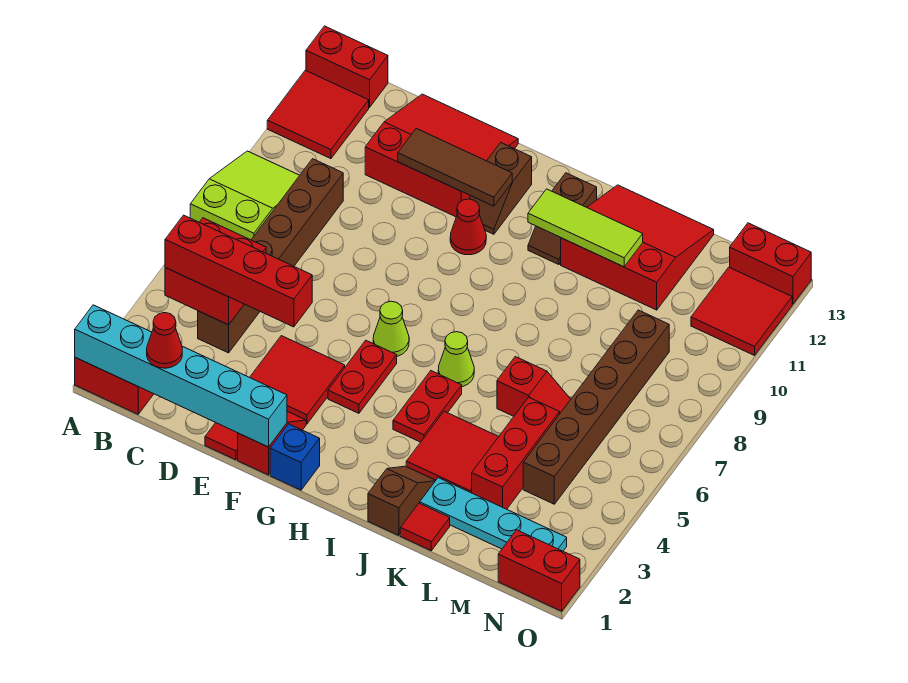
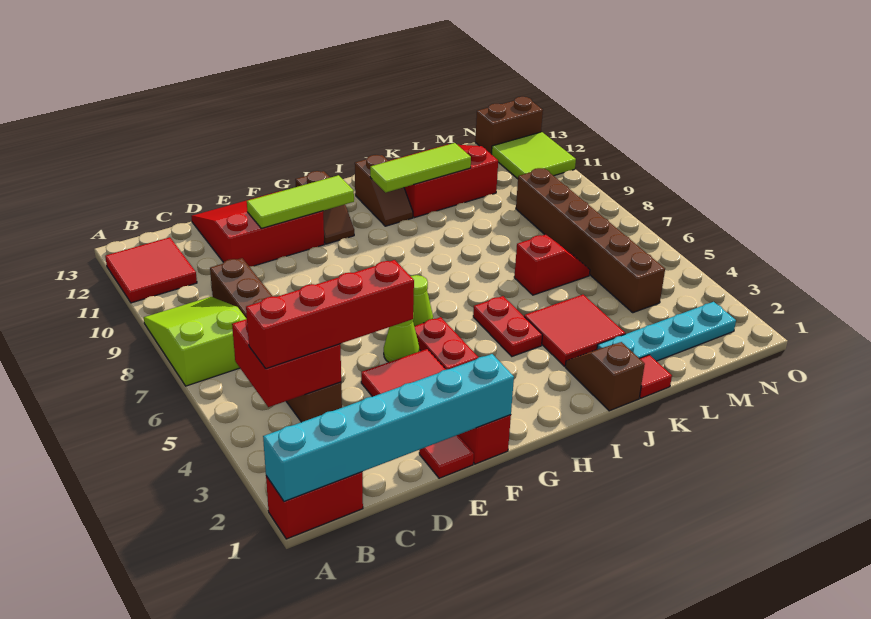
red 1x2 brick [306,26,388,107] -> none
red 1x1 cone [147,313,182,368] -> none
brown 1x3 tile [398,128,512,206] -> lime 1x3 tile [247,175,354,228]
blue 1x1 brick [270,424,320,490] -> none
red 1x1 cone [450,199,486,255] -> none
lime 1x1 cone [438,332,474,387] -> lime 1x1 cone moved to [384,314,420,362]
red 1x3 brick [472,397,560,509] -> none
red 1x2 brick [498,530,580,611] -> none
red 2x2 tile [691,267,792,355] -> lime 2x2 tile [492,132,576,179]
red 1x2 brick [730,223,811,304] -> brown 1x2 brick [475,97,543,154]

